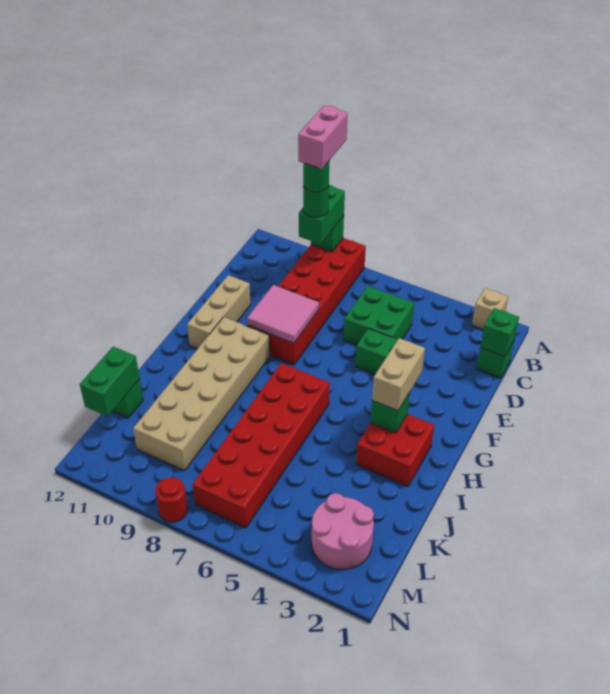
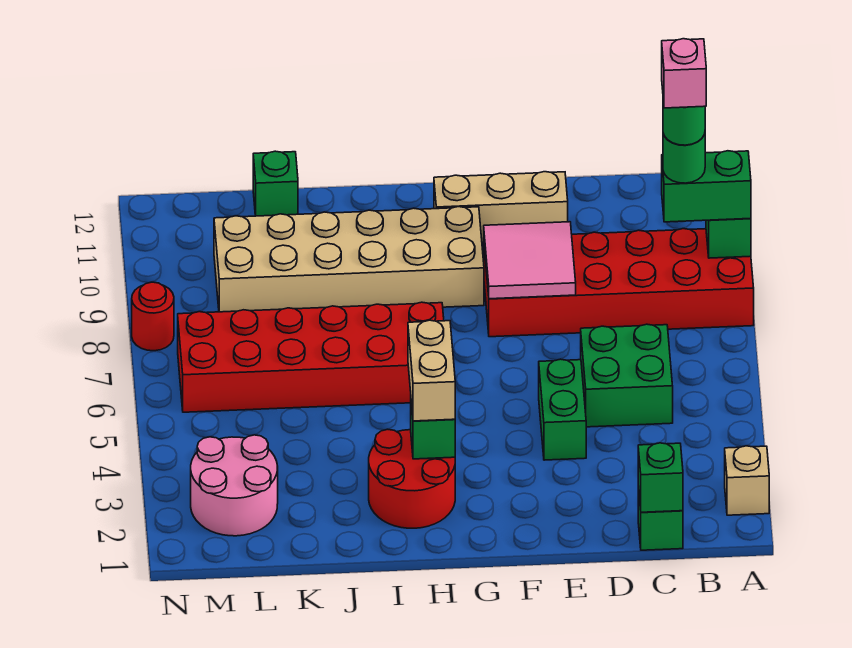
pink 1x2 brick [298,105,348,169] -> pink 1x1 brick [662,39,706,108]
tan 1x2 brick [372,338,425,411] -> tan 1x2 brick turned to [408,320,455,421]
red 2x2 brick [356,414,434,487] -> red 2x2 round brick [369,429,455,528]
green 1x2 brick [80,347,140,416] -> none

